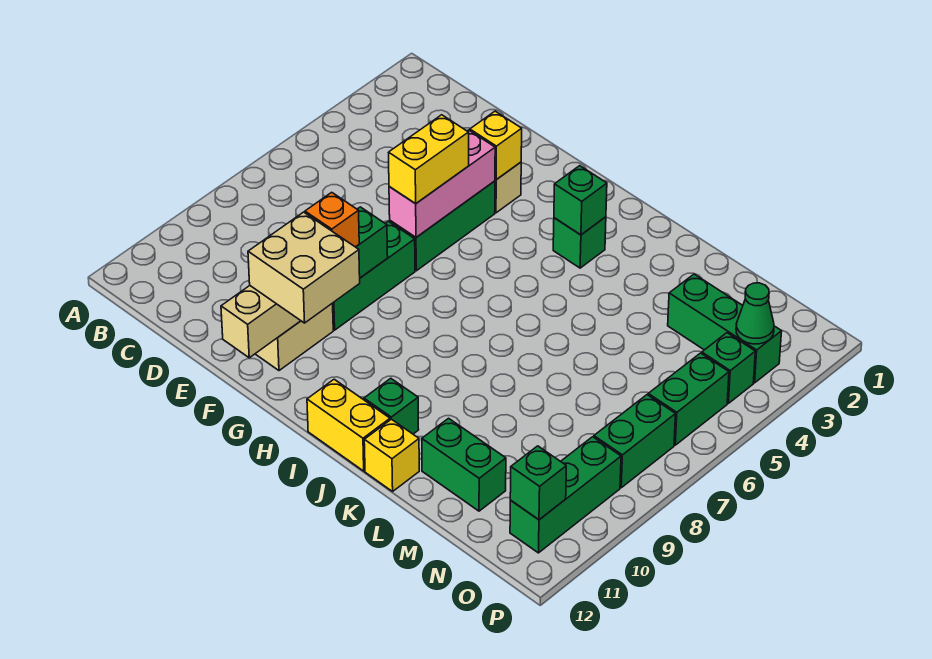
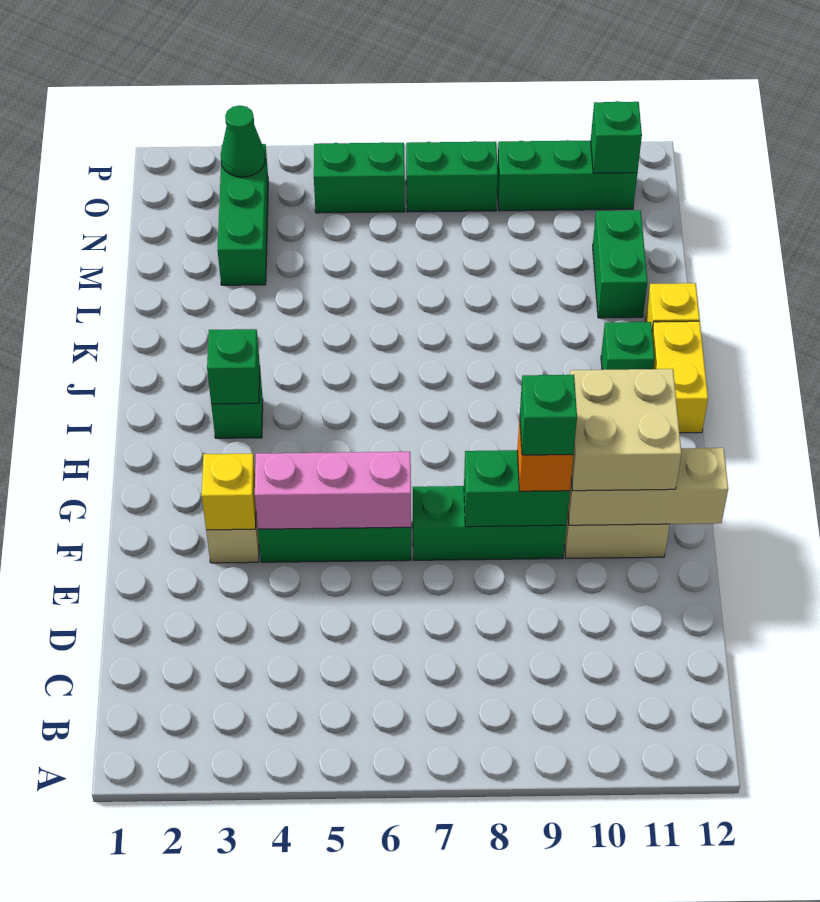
yellow 1x2 brick [389,115,469,204] -> none
green 1x1 brick [702,333,755,403] -> green 1x1 brick moved to [520,375,577,455]

